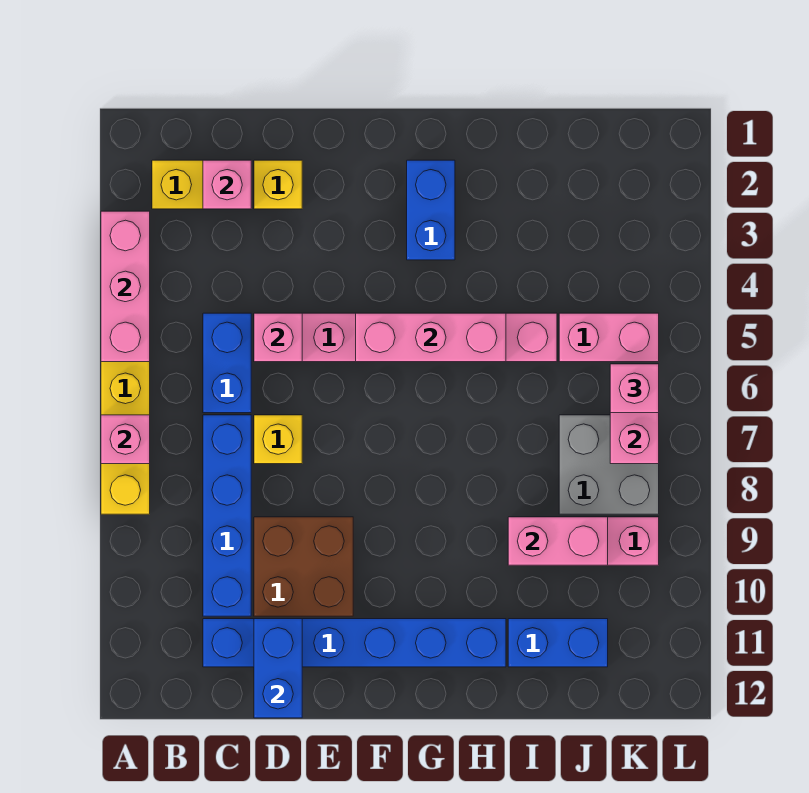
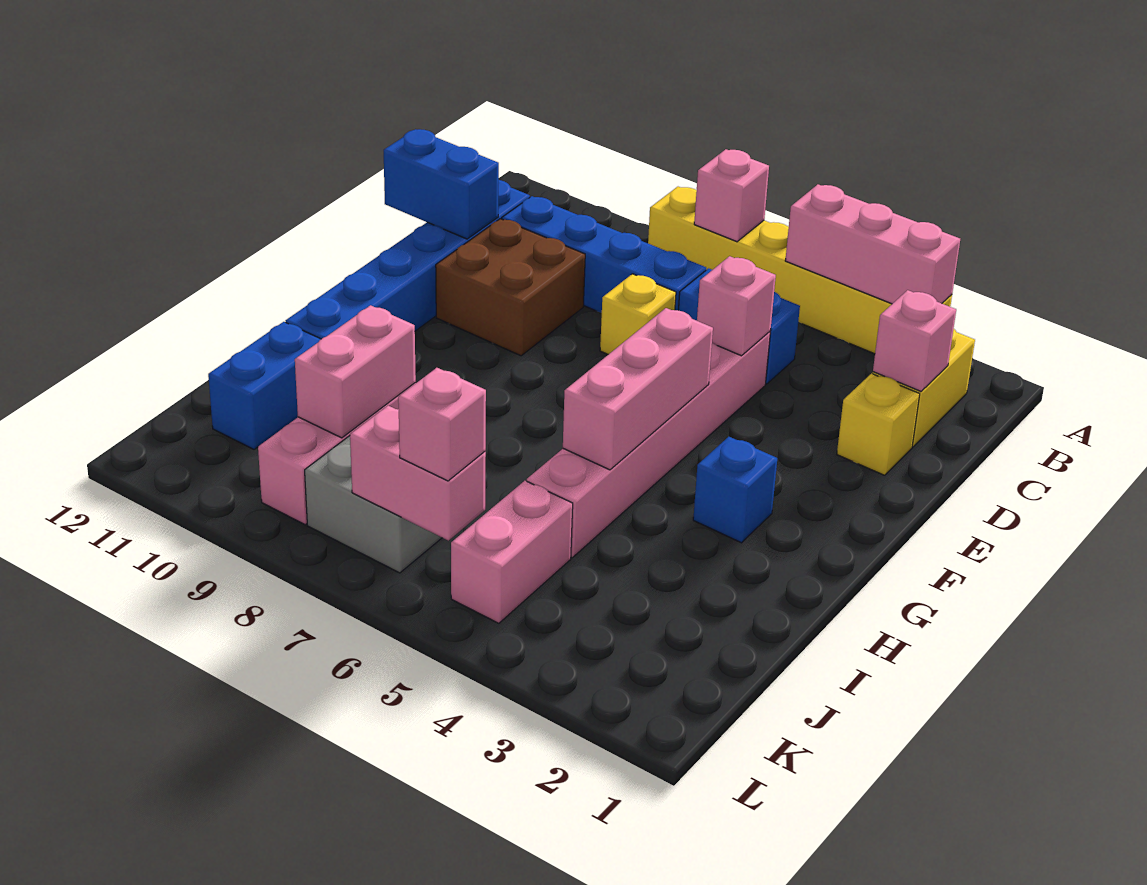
blue 1x2 brick [407,160,455,260] -> blue 1x1 brick [693,437,777,543]

